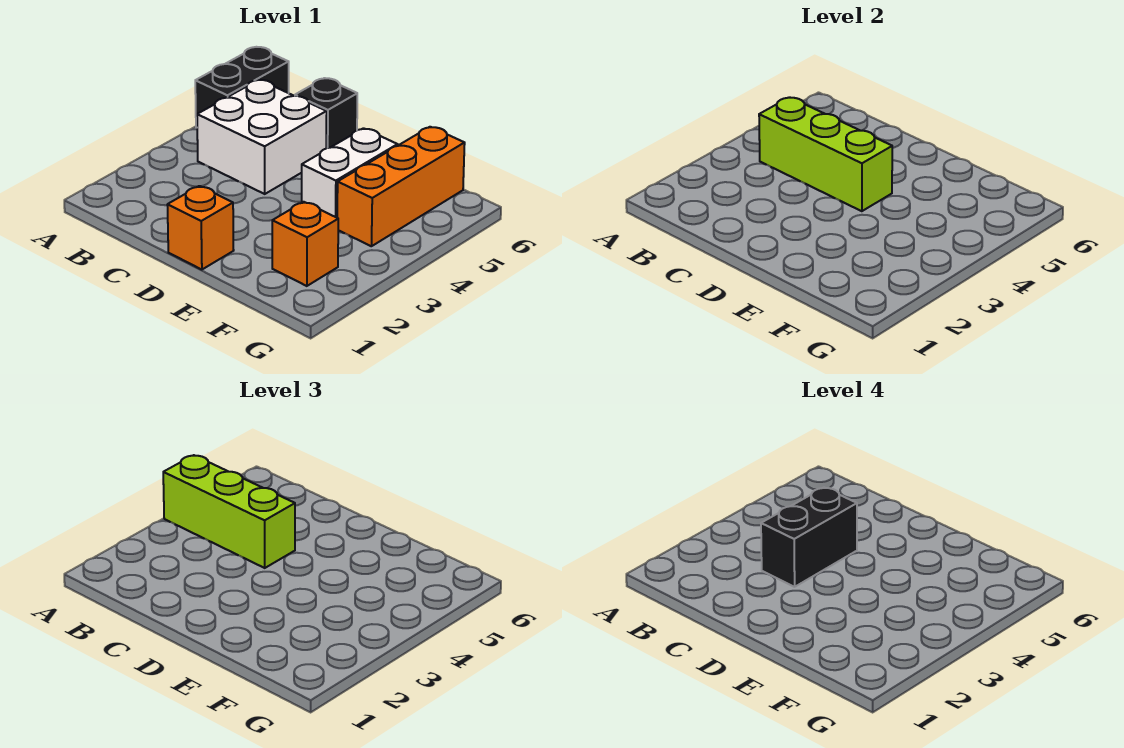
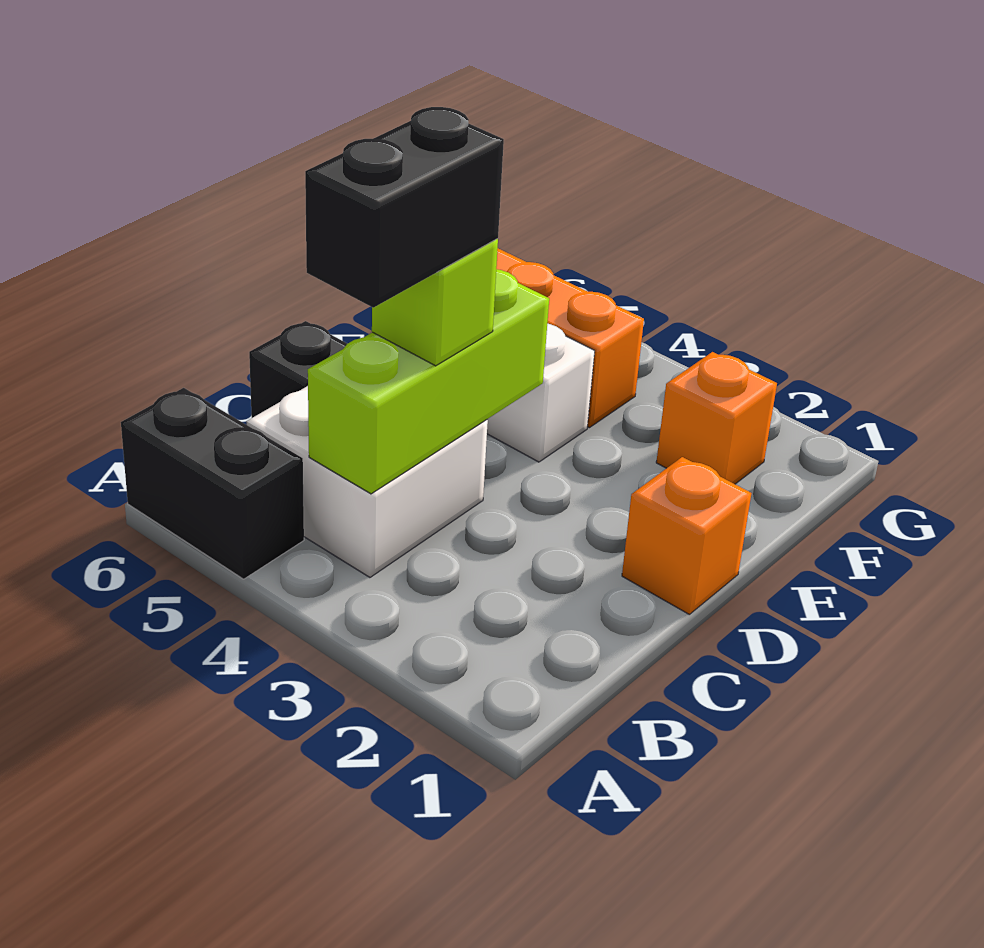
lime 1x3 brick [163,455,295,568] -> lime 1x1 brick [372,239,498,366]
black 1x2 brick [761,488,857,587] -> black 1x2 brick turned to [305,107,504,308]

